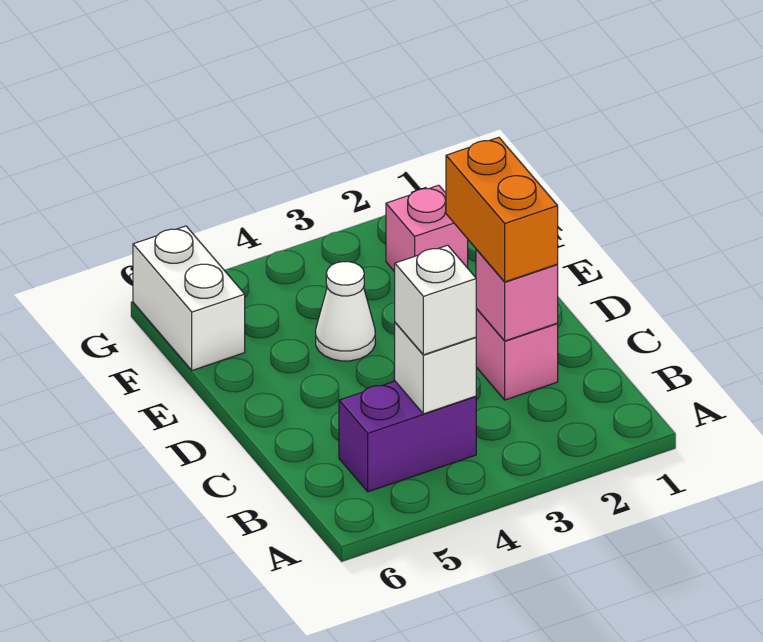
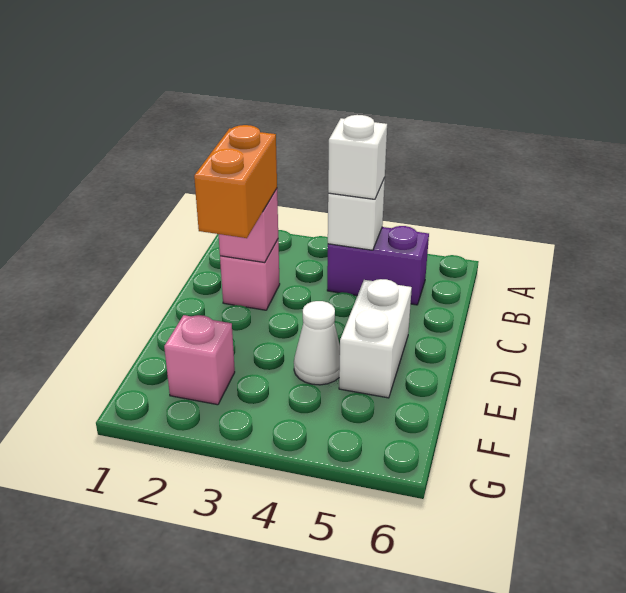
white 1x2 brick [133,226,245,370] -> white 1x2 brick moved to [339,279,412,398]

